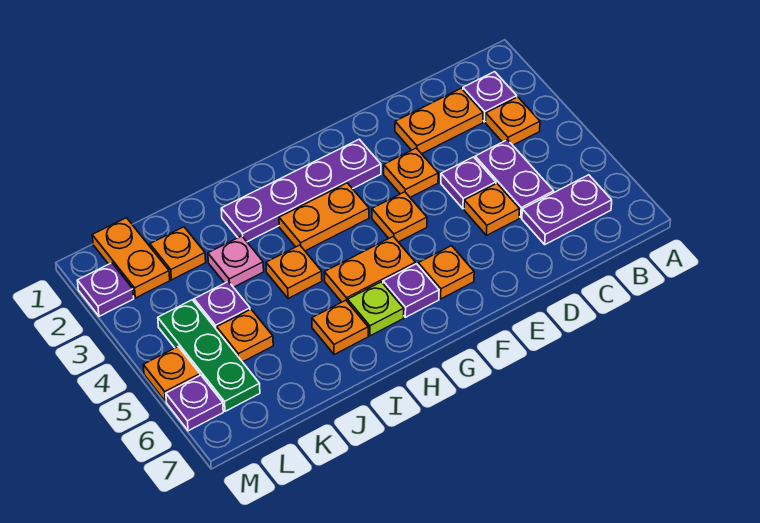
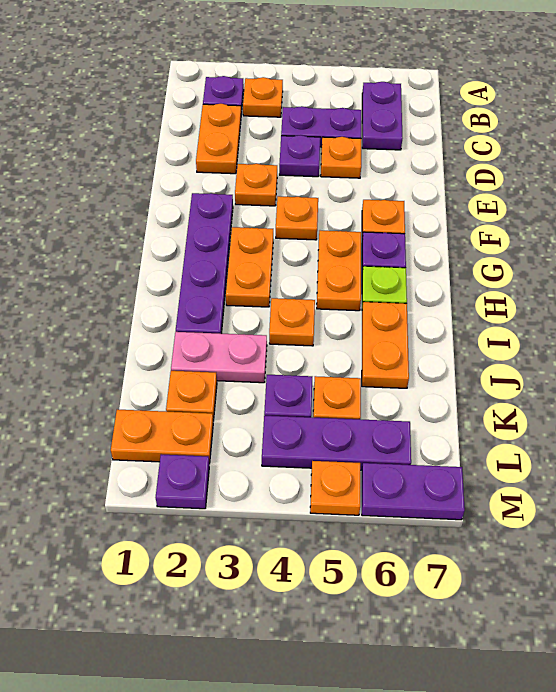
orange 1x1 plate [312,300,368,355] -> orange 1x2 plate [362,302,409,388]
pink 1x1 plate [208,236,264,287] -> pink 1x2 plate [171,332,267,383]
green 1x3 plate [158,300,260,411] -> purple 1x3 plate [262,416,411,470]
purple 1x1 plate [166,375,223,431] -> purple 1x2 plate [362,463,465,520]

